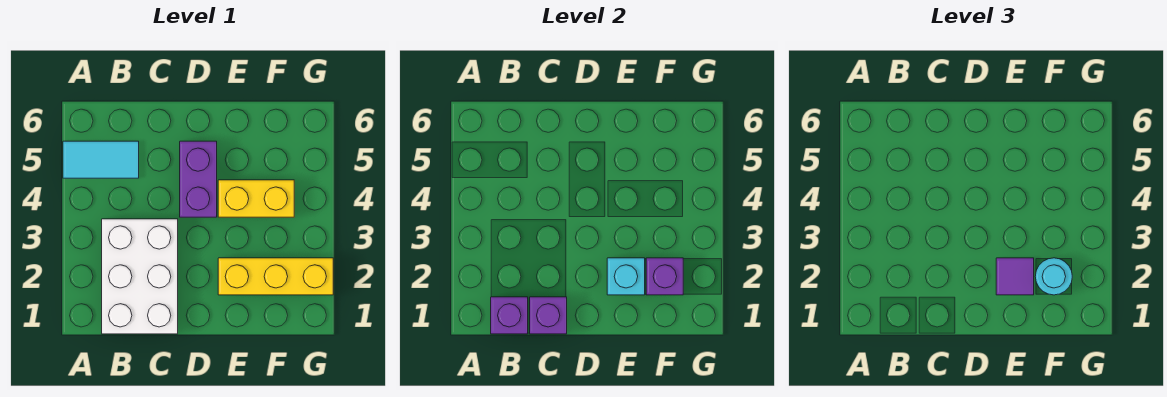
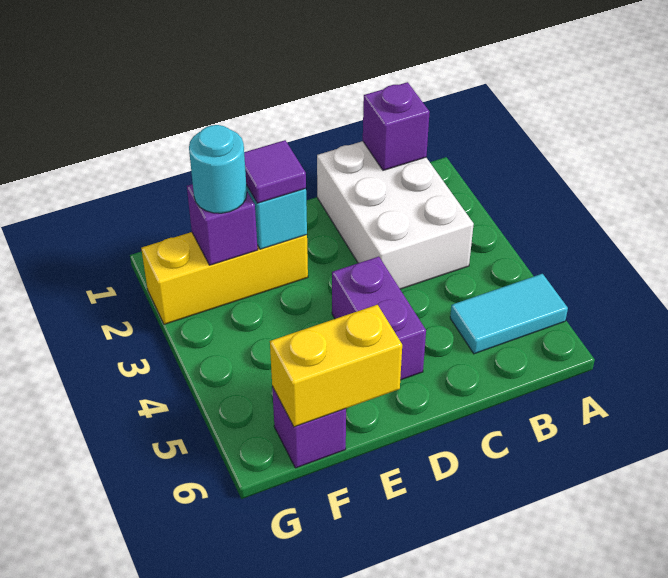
purple 1x1 brick [530,297,567,334] -> purple 1x1 brick moved to [272,387,346,468]
yellow 1x2 brick [218,180,294,217] -> yellow 1x2 brick moved to [270,305,402,427]

